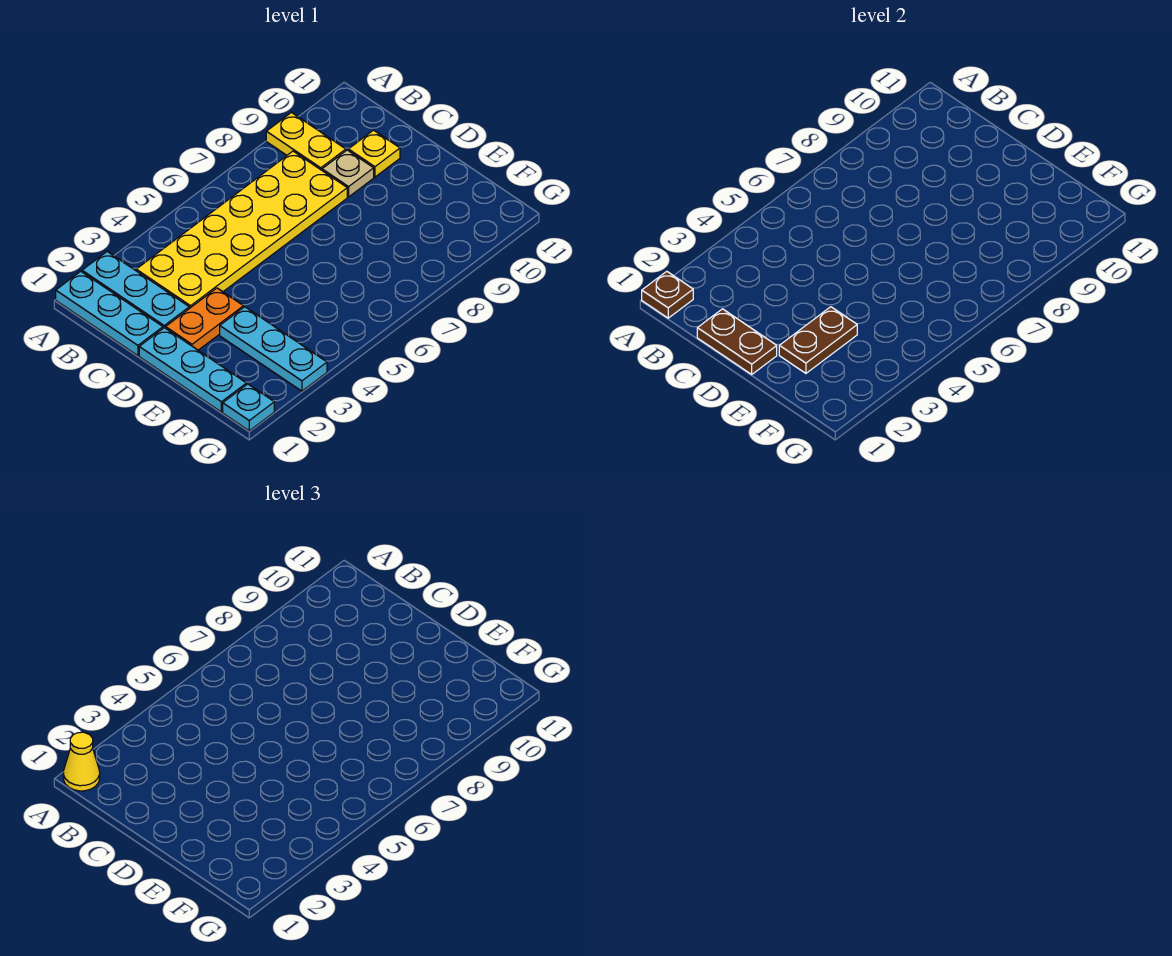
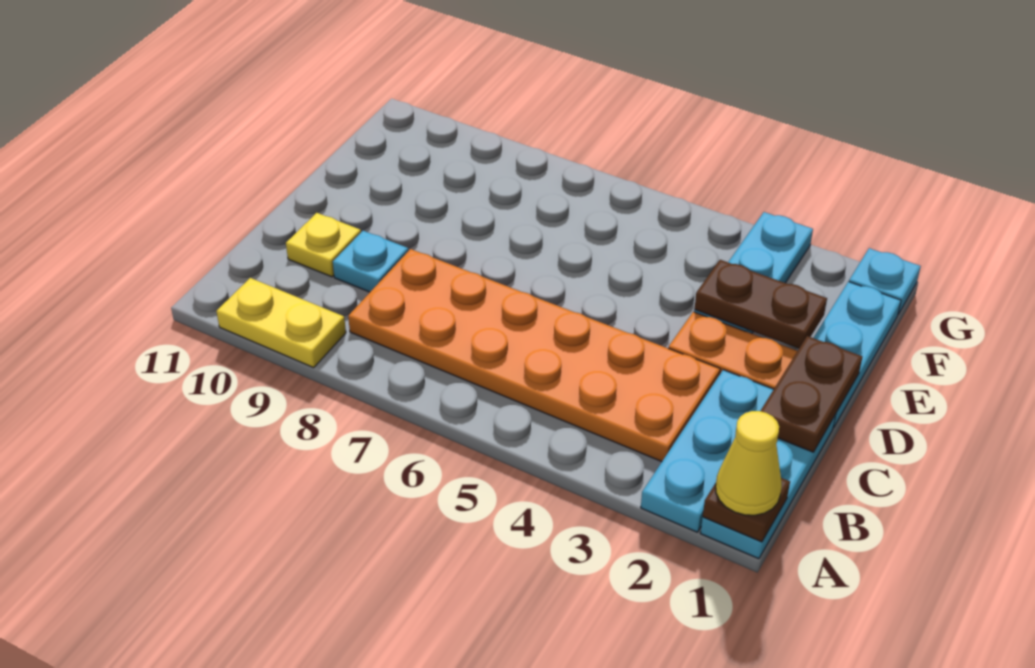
yellow 1x2 plate [266,113,346,170] -> yellow 1x2 plate turned to [216,278,346,368]
yellow 2x6 plate [136,151,347,308] -> orange 2x6 plate [348,249,720,462]
tan 1x1 plate [322,150,374,197] -> cyan 1x1 plate [333,231,408,292]

